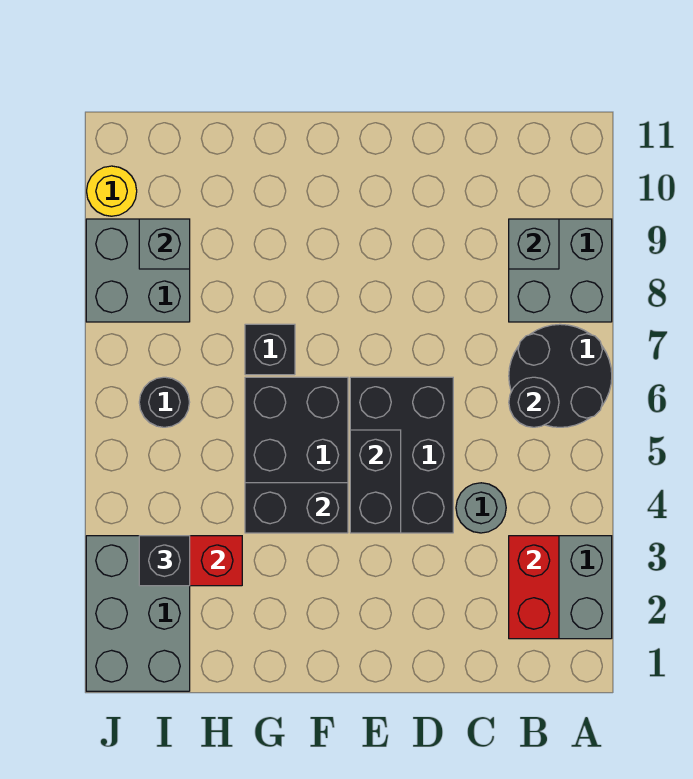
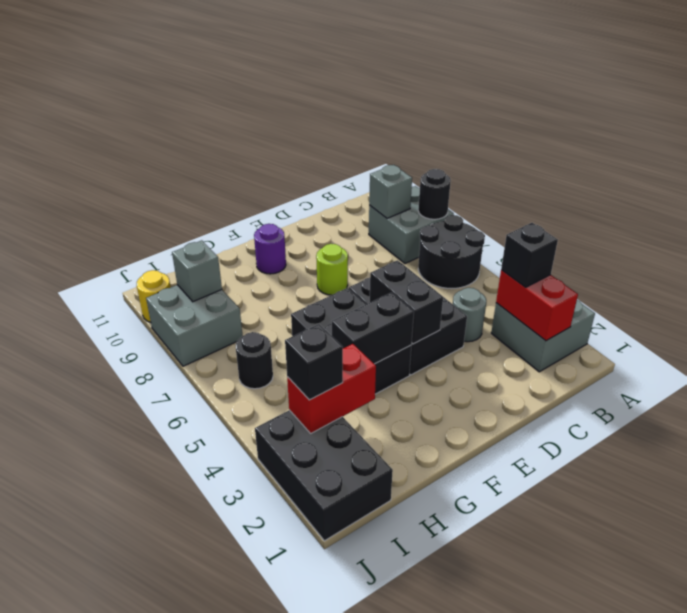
black 1x1 round brick [509,377,559,427] -> black 1x1 round brick moved to [418,169,451,219]
none -> lime 1x1 round brick [316,244,348,295]
none -> purple 1x1 round brick [254,224,286,274]
black 1x1 brick [245,324,295,375] -> black 1x1 brick moved to [501,223,558,287]
grey 2x3 brick [86,536,190,691] -> black 2x3 brick [255,410,393,541]

